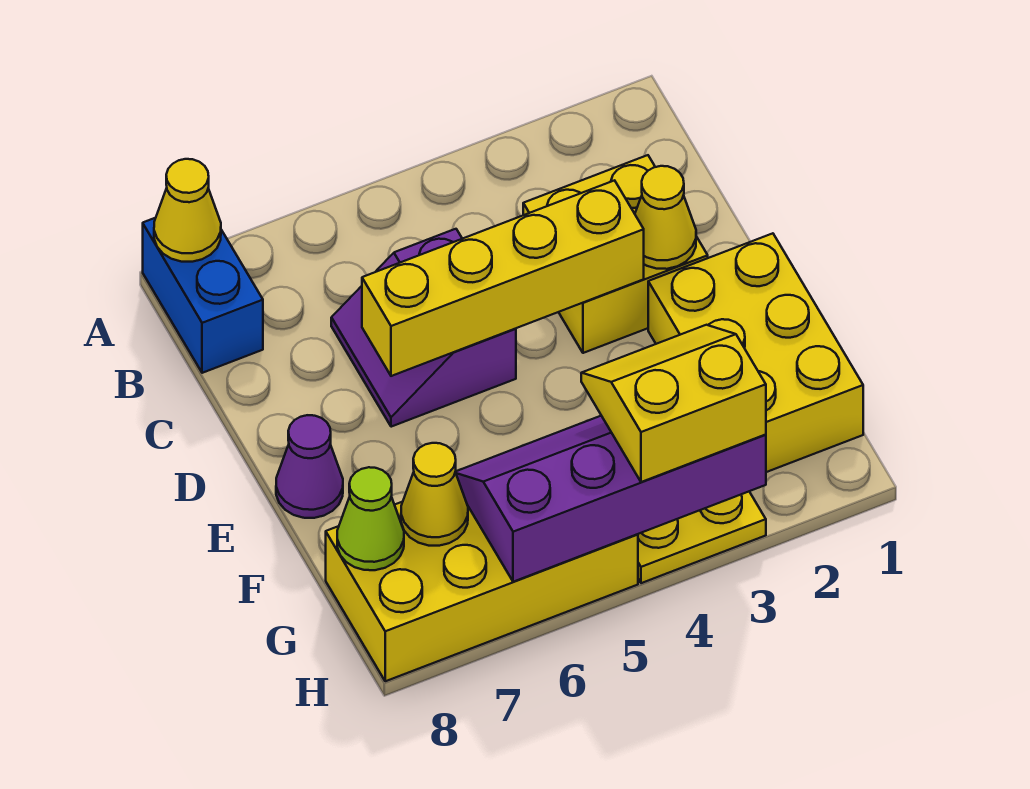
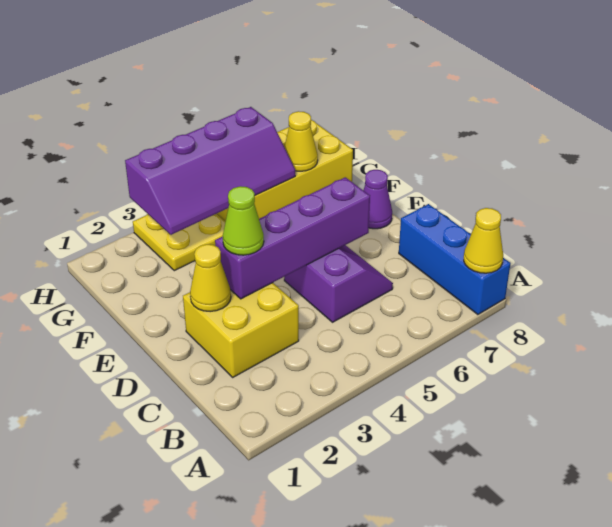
blue 1x2 brick [143,218,263,373] -> blue 1x3 brick [399,204,511,315]
yellow 1x4 brick [362,180,644,376] -> purple 1x4 brick [215,177,370,299]
yellow 2x3 brick [648,233,863,472] -> none
yellow 2x2 slope [581,325,766,482] -> none
lime 1x1 cone [337,467,404,570] -> lime 1x1 cone moved to [223,186,264,255]

